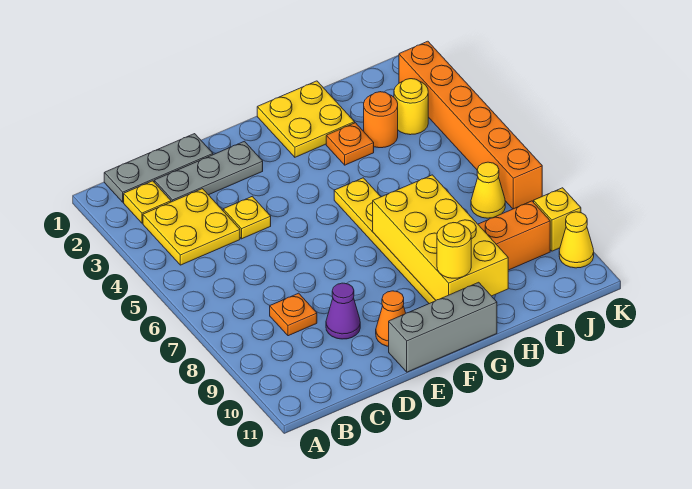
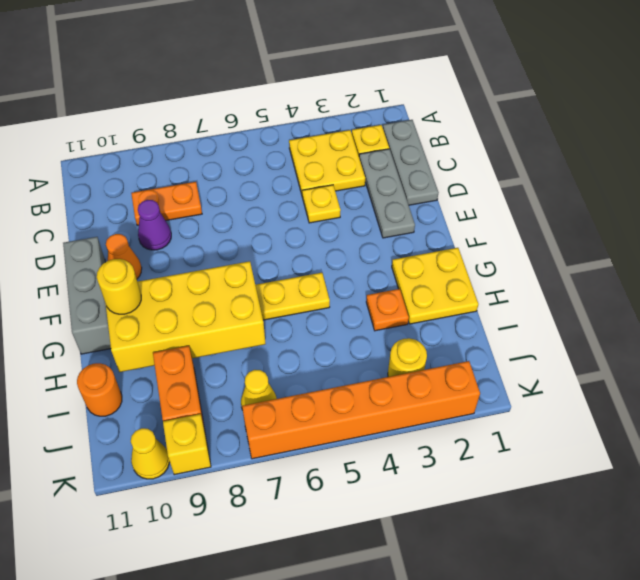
orange 1x1 plate [270,293,317,336] -> orange 1x2 plate [131,182,202,226]
orange 1x1 round brick [364,92,398,148] -> orange 1x1 round brick moved to [77,363,122,416]

